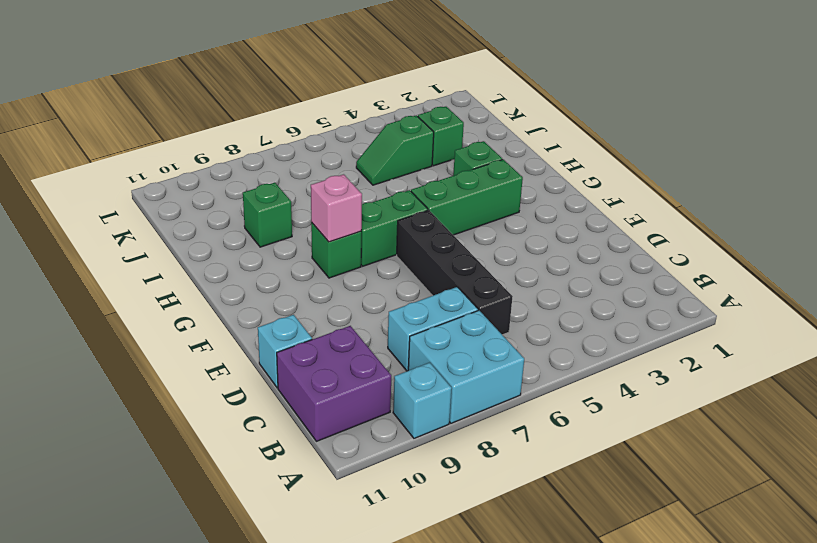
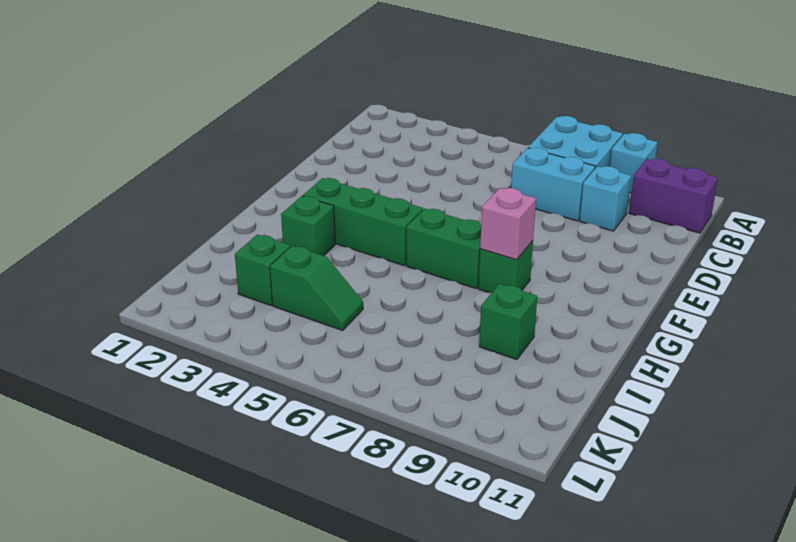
purple 2x2 brick [277,326,391,441] -> purple 1x2 brick [629,159,718,233]
black 1x4 brick [397,210,513,335] -> none
cyan 1x1 brick [258,315,312,388] -> cyan 1x1 brick moved to [580,166,631,231]

